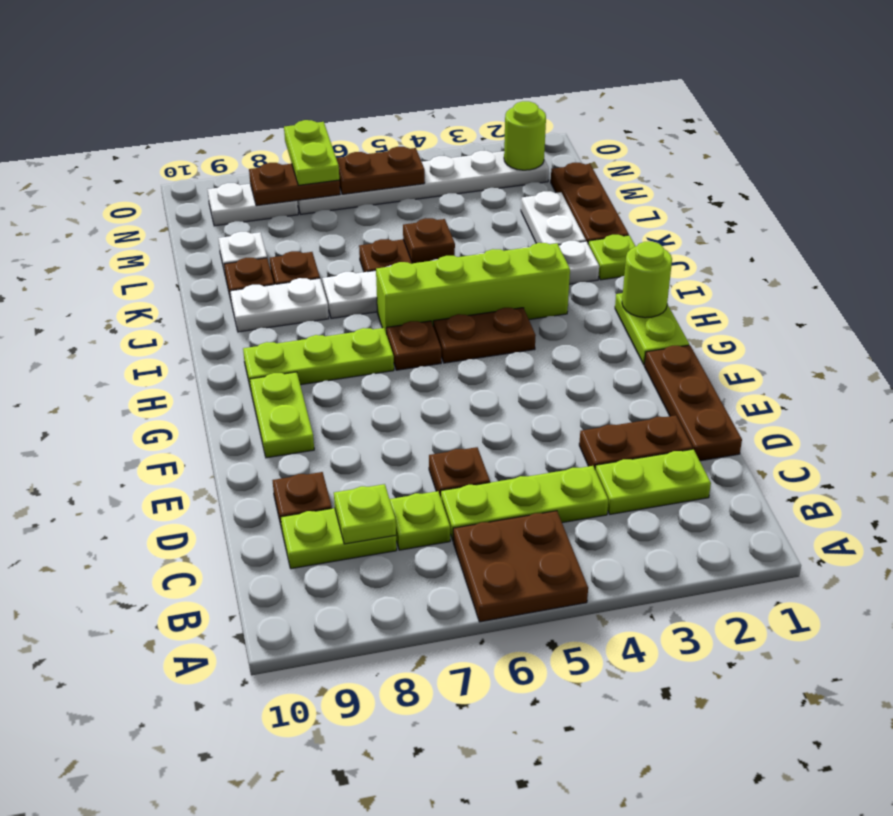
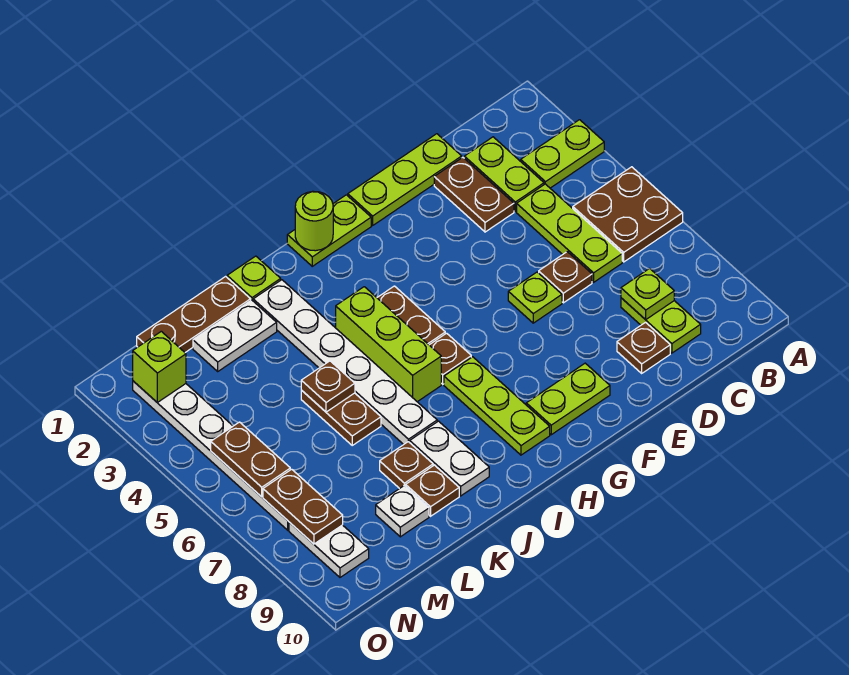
lime 1x1 plate [390,491,450,550] -> lime 1x1 plate moved to [508,272,562,323]
brown 1x3 plate [644,345,742,461] -> lime 1x3 plate [348,134,462,225]
lime 1x4 brick [376,243,570,334] -> lime 1x3 brick [336,287,441,402]
lime 1x1 round brick [504,101,546,170] -> lime 1x1 brick [133,331,186,402]
lime 1x2 plate [284,120,339,185] -> lime 1x2 plate moved to [521,120,604,188]

